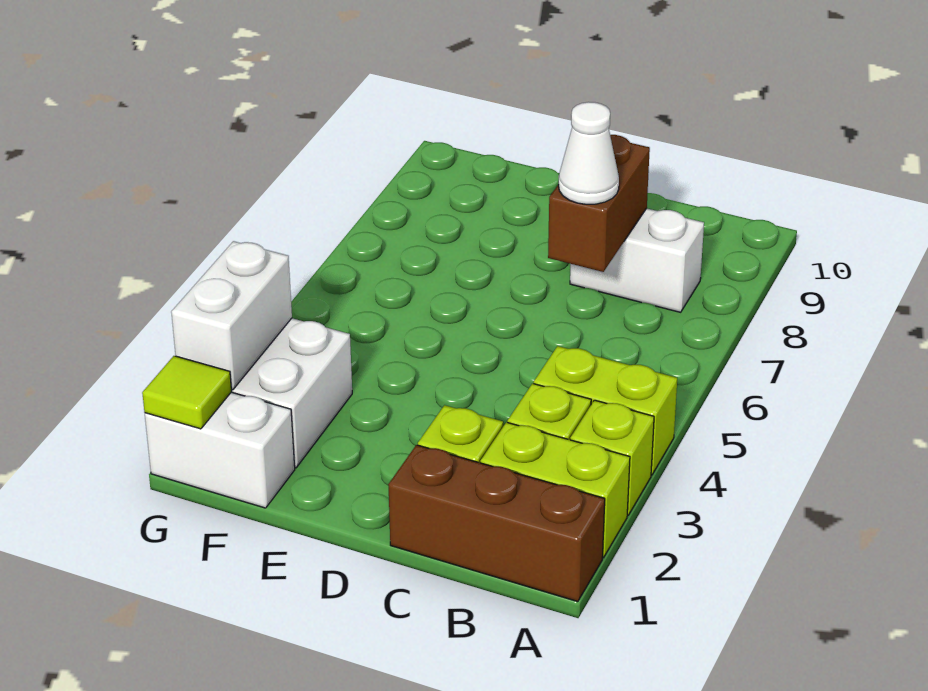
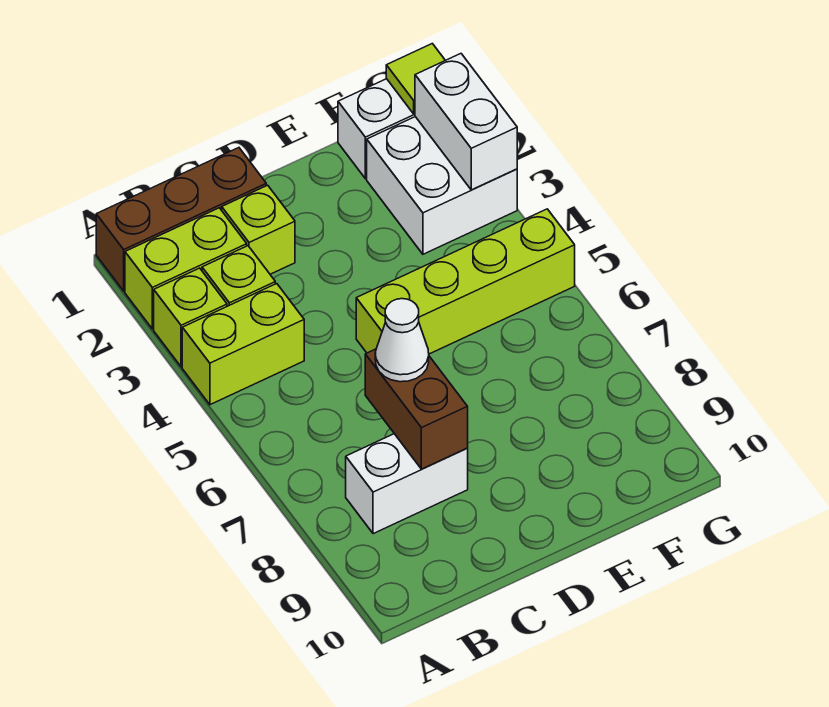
none -> lime 1x4 brick [356,209,575,354]

